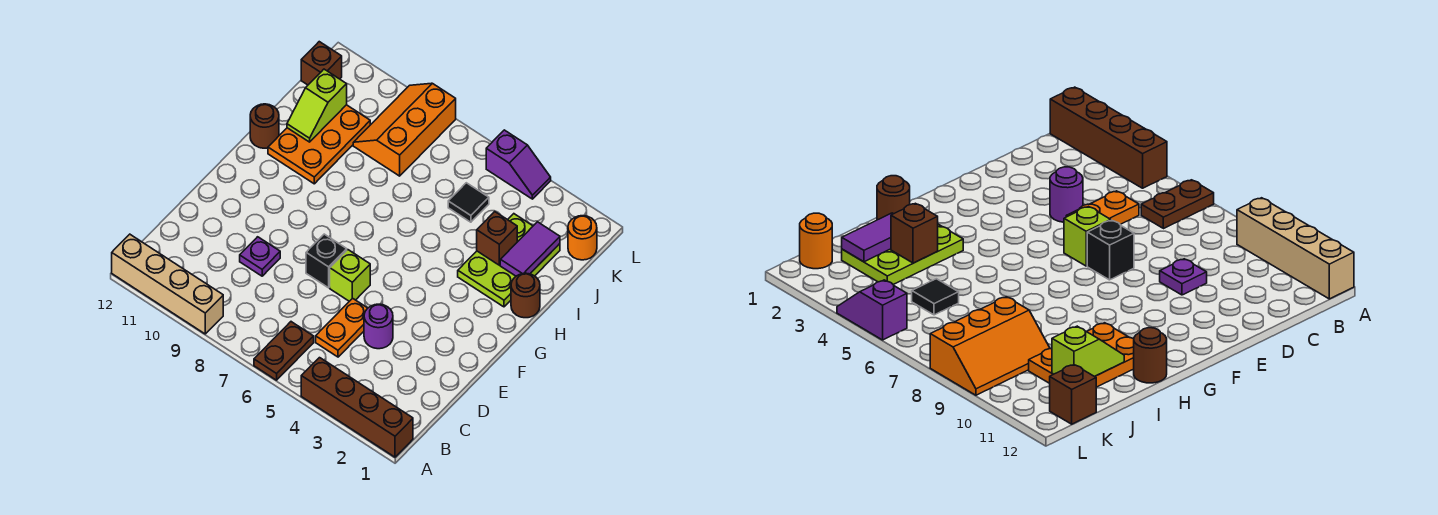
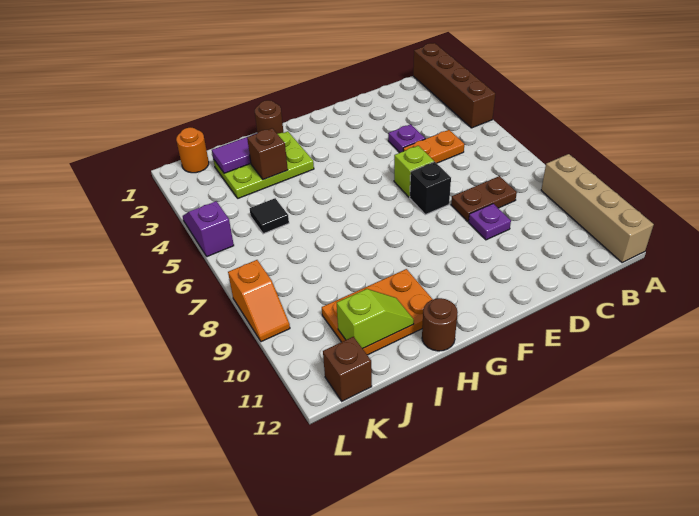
brown 1x2 plate [254,322,314,380] -> brown 1x2 plate moved to [451,176,517,221]
purple 1x1 round brick [364,304,393,349] -> purple 1x1 plate [388,124,425,153]
orange 2x3 slope [353,83,456,176] -> orange 1x2 slope [228,260,290,342]

